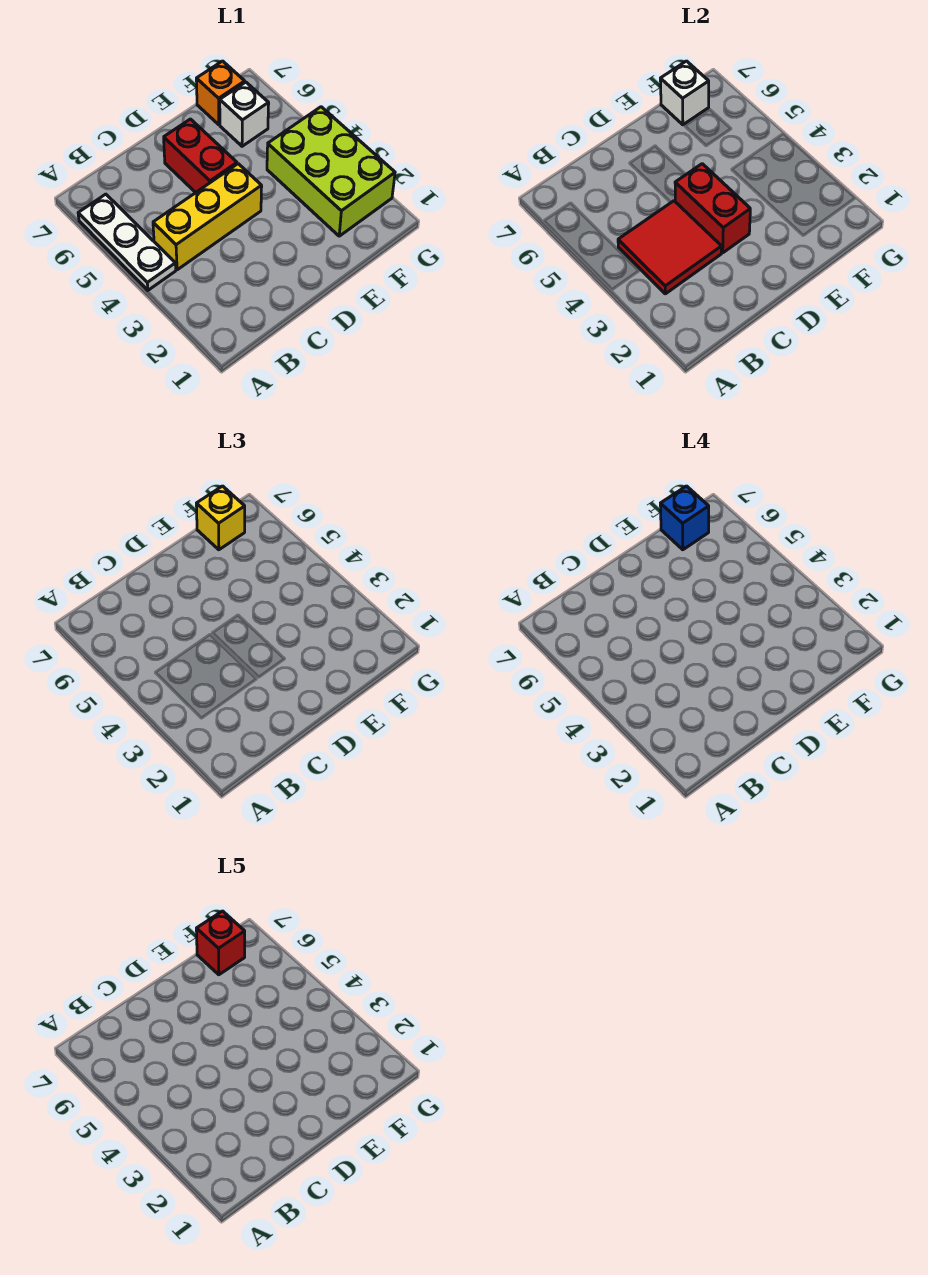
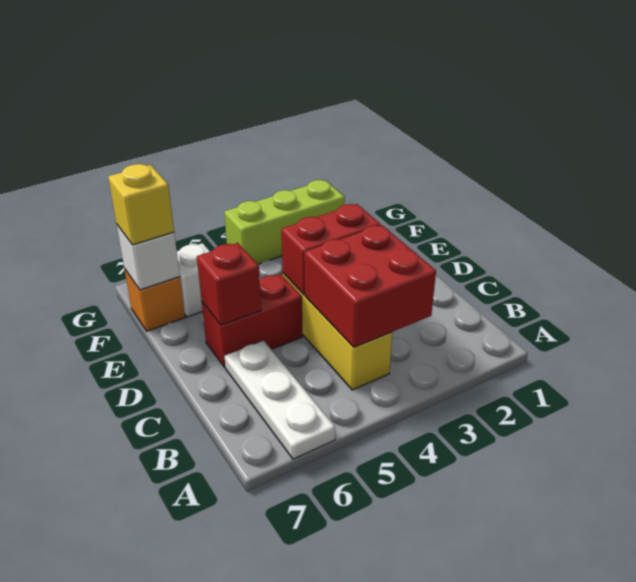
white 1x3 plate [78,194,176,290] -> white 1x3 plate turned to [225,341,335,459]
red 2x2 tile [618,201,722,294] -> red 2x2 brick [304,225,436,347]
lime 2x3 brick [267,107,395,236] -> lime 1x3 brick [224,180,345,264]
blue 1x1 brick [660,486,709,550] -> none
red 1x1 brick [196,911,245,975] -> red 1x1 brick moved to [197,243,261,325]

